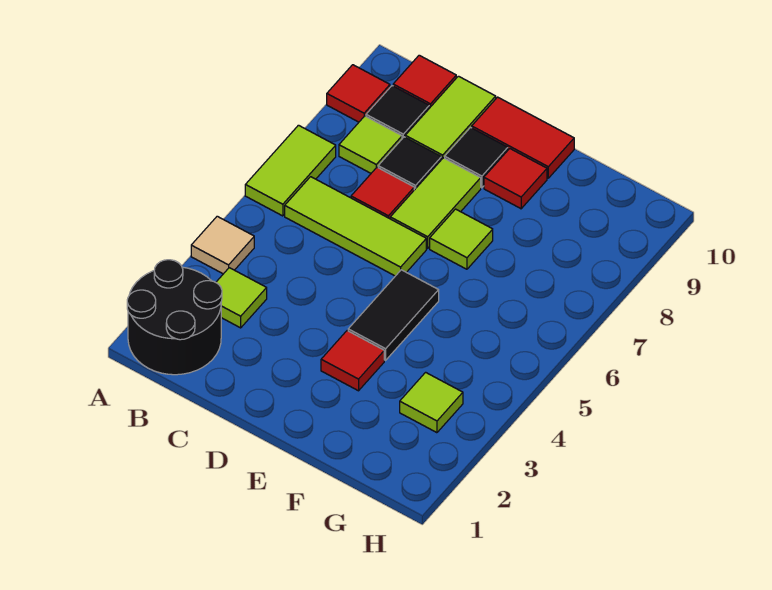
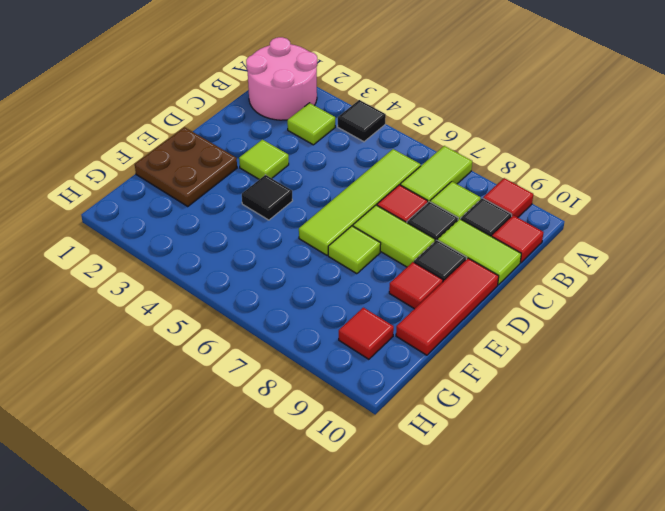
black 2x2 round brick [127,260,222,375] -> pink 2x2 round brick [246,37,317,120]
tan 1x1 tile [191,216,254,274] -> black 1x1 tile [338,100,386,142]
lime 1x2 tile [245,125,336,216] -> lime 1x2 tile turned to [400,146,472,202]
lime 1x3 tile [285,177,426,276] -> lime 1x4 tile [299,149,421,255]
red 1x2 tile [472,97,574,178] -> red 1x3 tile [396,258,499,355]
none -> brown 2x2 plate [135,127,237,207]
red 1x1 tile [321,331,384,391] -> red 1x1 tile moved to [339,308,394,359]
black 1x2 tile [348,270,439,360] -> black 1x1 tile [242,175,292,220]
lime 1x1 tile [400,372,463,433] -> lime 1x1 tile moved to [239,140,289,179]

